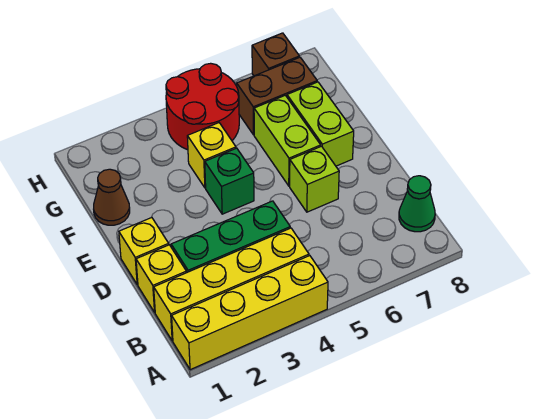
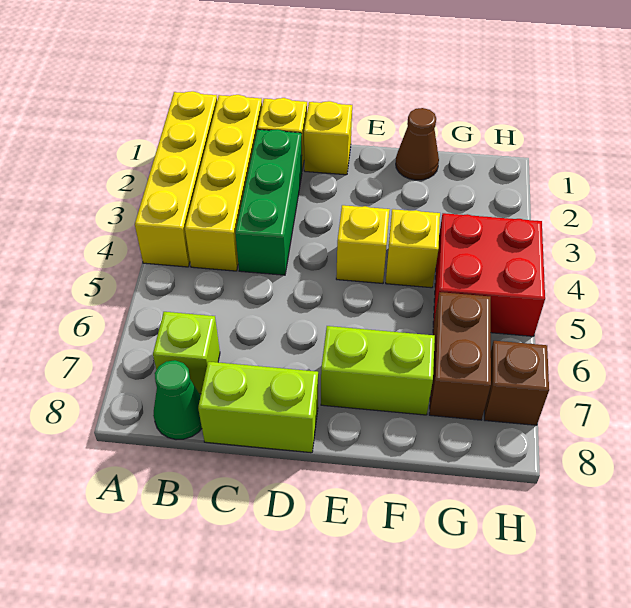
lime 1x1 brick [290,146,339,212] -> lime 1x1 brick moved to [153,312,220,394]
green 1x1 brick [205,148,254,214] -> yellow 1x1 brick [336,205,390,283]
lime 1x2 brick [254,95,321,186] -> lime 1x2 brick moved to [198,362,318,453]
red 2x2 round brick [166,63,239,150] -> red 2x2 brick [433,213,545,336]

